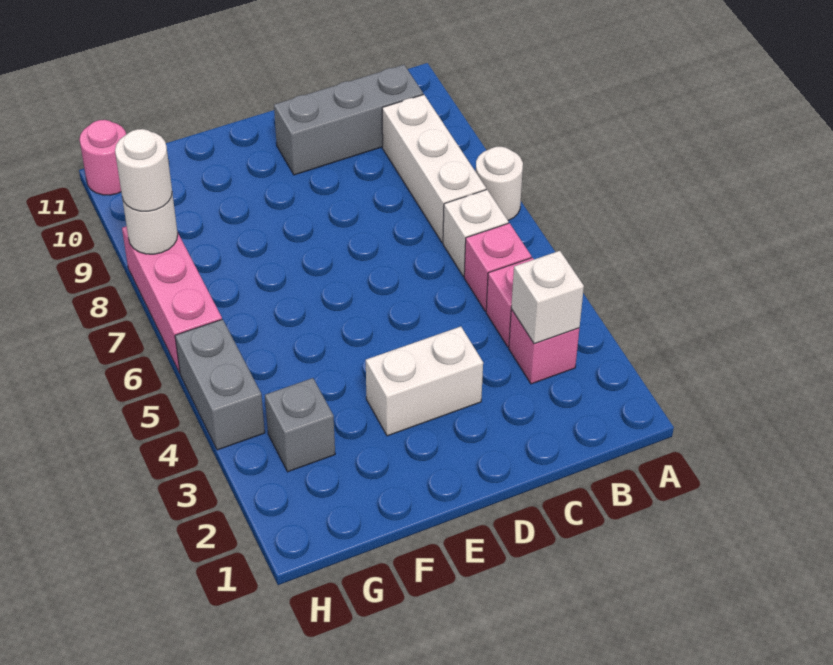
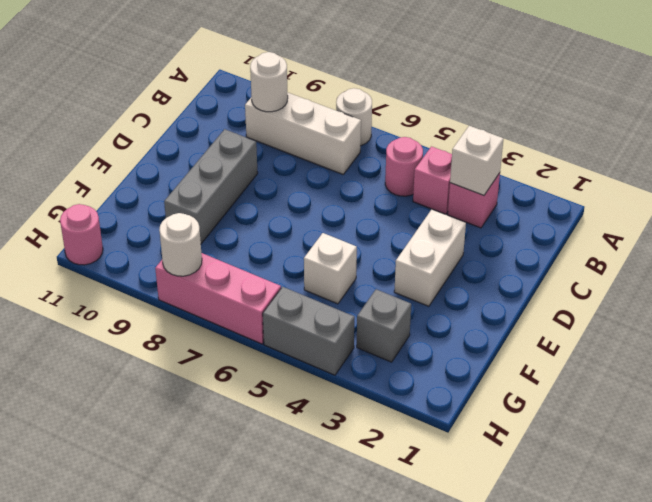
pink 1x1 brick [464,223,531,311] -> pink 1x1 round brick [385,137,423,196]
white 1x1 brick [443,190,509,276] -> white 1x1 brick moved to [304,233,357,304]
grey 1x3 brick [274,65,423,175] -> grey 1x3 brick moved to [164,129,258,244]
white 1x1 round brick [115,129,172,211] -> white 1x1 round brick moved to [250,52,288,112]

